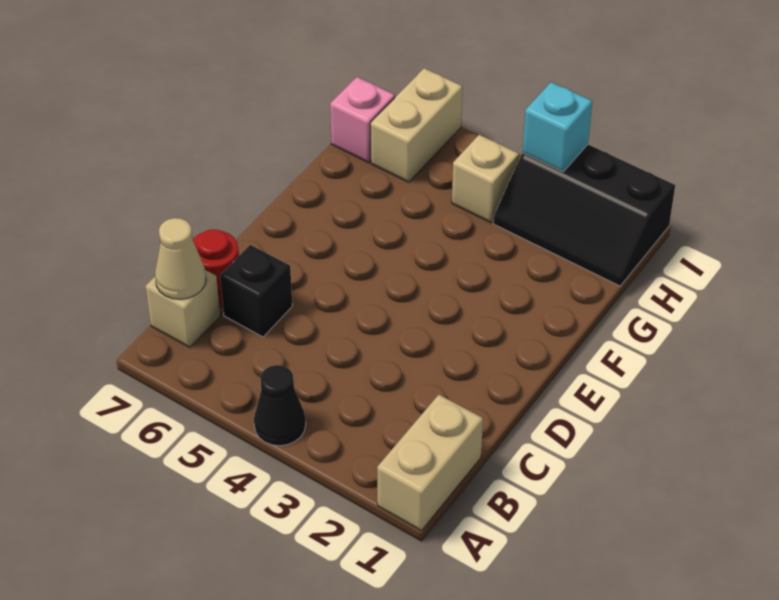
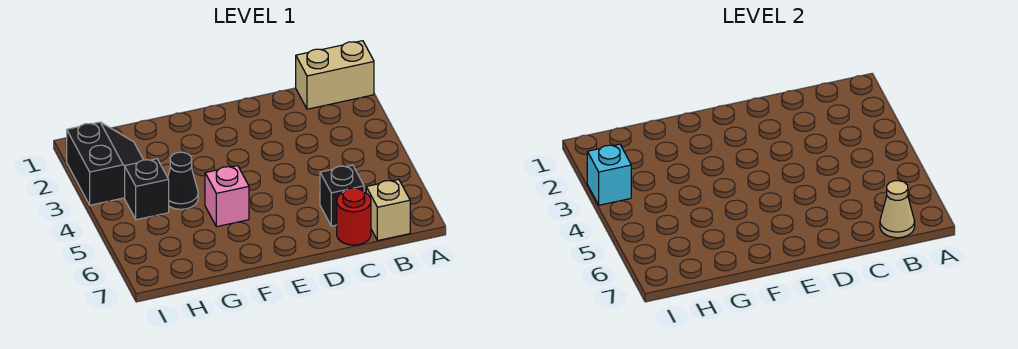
black 1x1 cone [254,365,306,446] -> black 1x1 cone moved to [168,152,198,209]
black 2x3 slope [493,145,675,286] -> black 2x2 slope [66,122,143,205]
tan 1x1 brick [452,135,519,223] -> black 1x1 brick [125,159,169,220]
tan 1x2 brick [370,68,463,182] -> none
pink 1x1 brick [330,77,395,163] -> pink 1x1 brick moved to [205,166,249,227]

